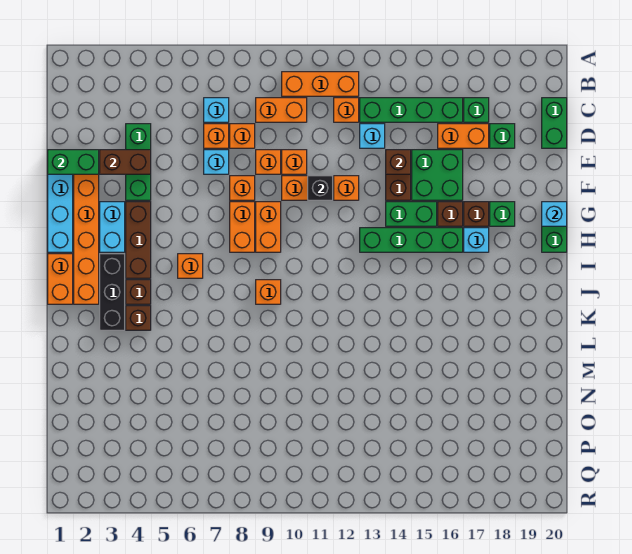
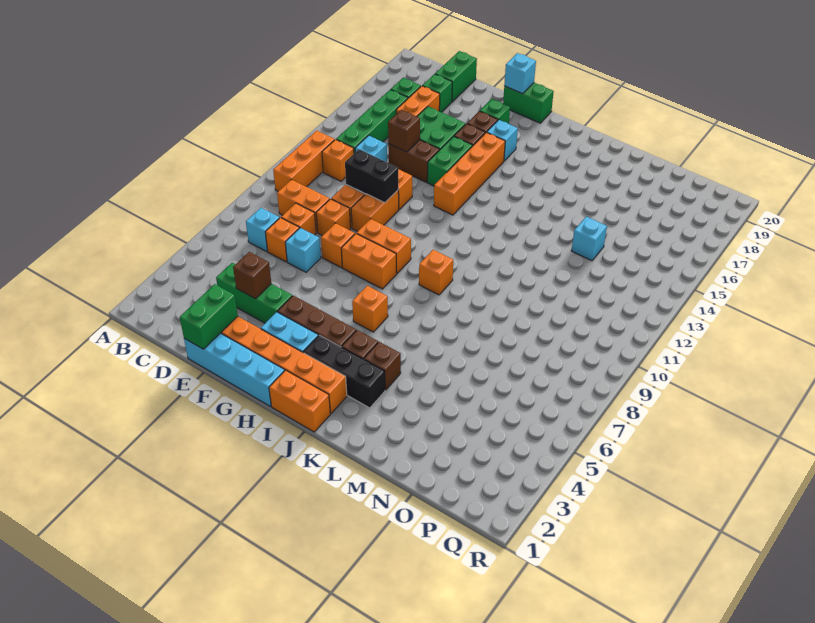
orange 1x2 brick [256,98,307,122] -> orange 1x2 brick turned to [277,180,330,233]
green 1x2 brick [542,98,567,148] -> green 1x2 brick turned to [435,51,477,102]
brown 1x2 brick [100,150,151,174] -> brown 1x1 brick [233,252,271,299]
black 1x1 brick [308,176,333,200] -> black 1x2 brick [345,149,398,203]
green 1x4 brick [360,228,463,252] -> orange 1x4 brick [434,132,505,215]
none -> cyan 1x1 brick [572,217,607,261]

